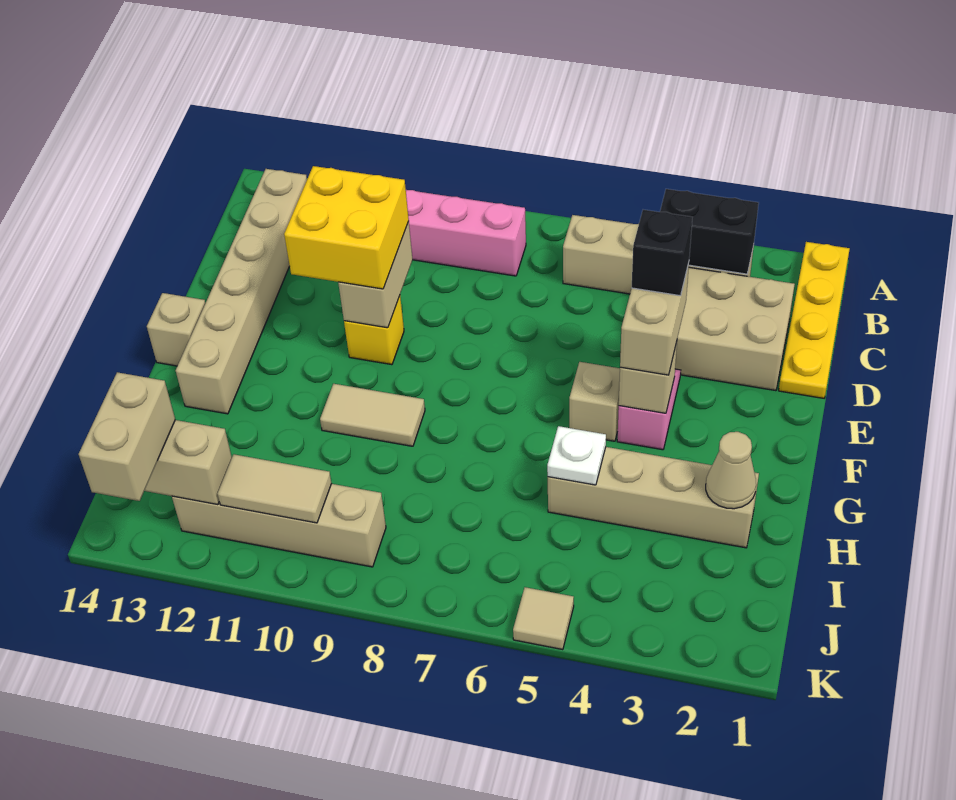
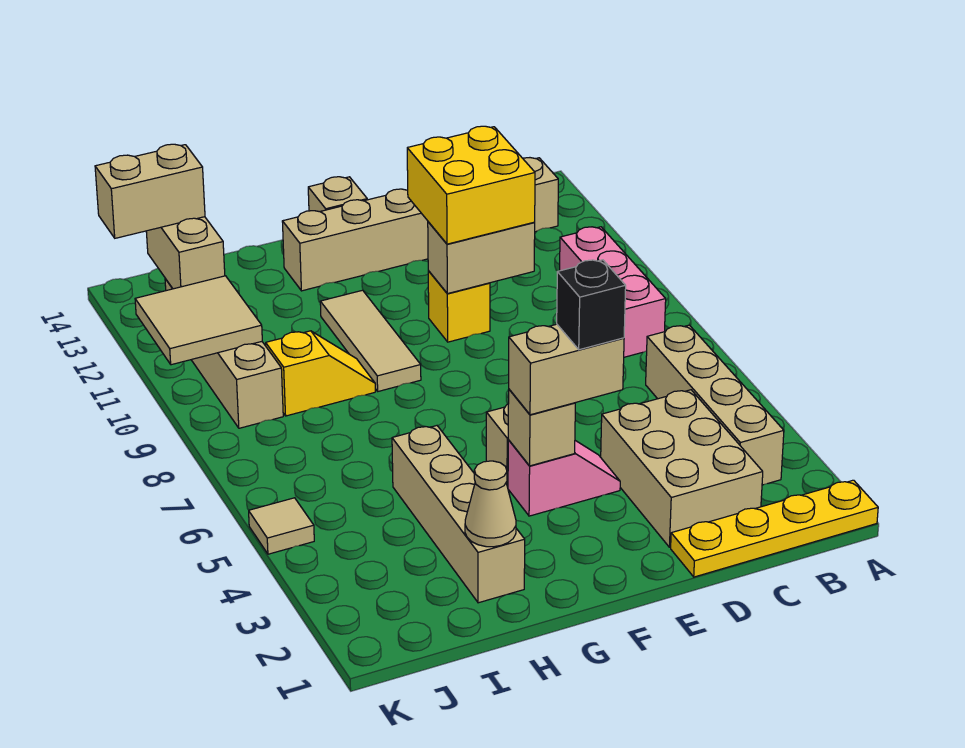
black 1x2 brick [660,189,759,274] -> none
tan 1x2 tile [320,384,425,446] -> tan 1x3 tile [320,290,421,391]
white 1x1 plate [547,426,606,485] -> none
none -> yellow 1x2 slope [266,331,375,416]
tan 1x2 tile [217,454,332,523] -> tan 2x2 tile [135,276,262,365]

